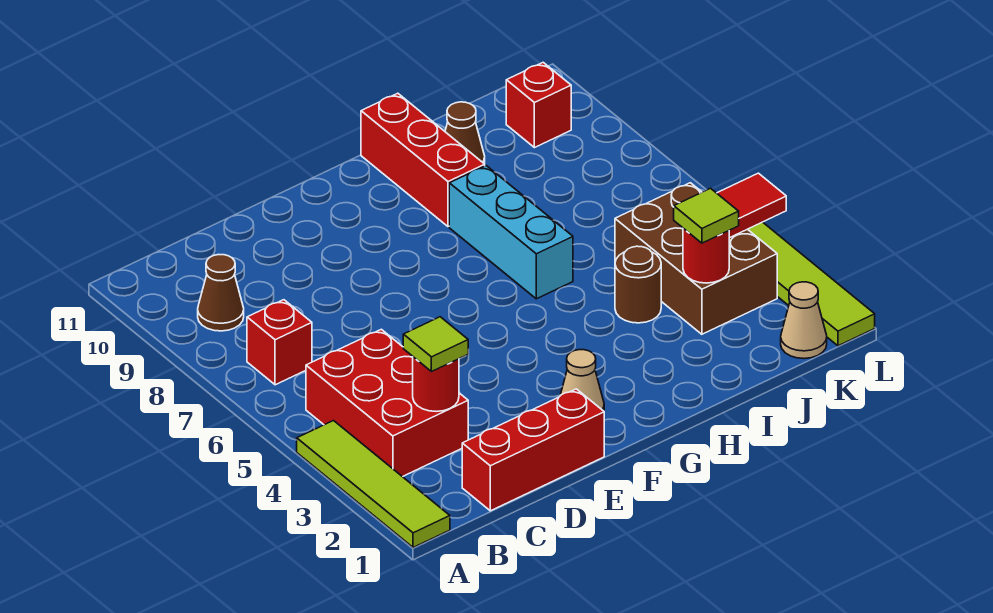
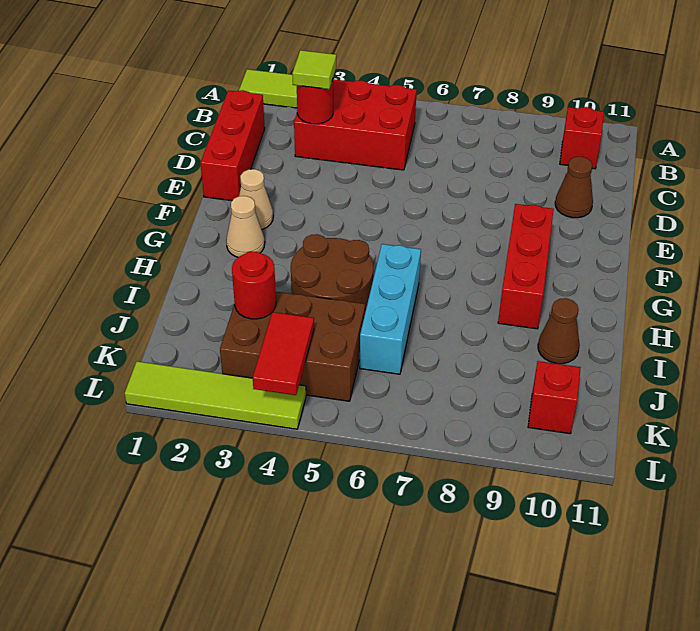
red 1x1 brick [247,300,312,385] -> red 1x1 brick moved to [560,107,604,169]
brown 1x1 cone [198,255,244,331] -> brown 1x1 cone moved to [555,157,593,218]
cyan 1x3 brick [449,166,573,299] -> cyan 1x3 brick turned to [360,244,421,374]
red 1x3 brick [361,93,485,227] -> red 1x3 brick turned to [498,204,554,329]
brown 1x1 round brick [615,246,661,323] -> brown 2x2 round brick [291,234,373,312]
lime 1x1 tile [674,188,739,243] -> none
tan 1x1 cone [781,282,827,359] -> tan 1x1 cone moved to [226,196,265,257]

